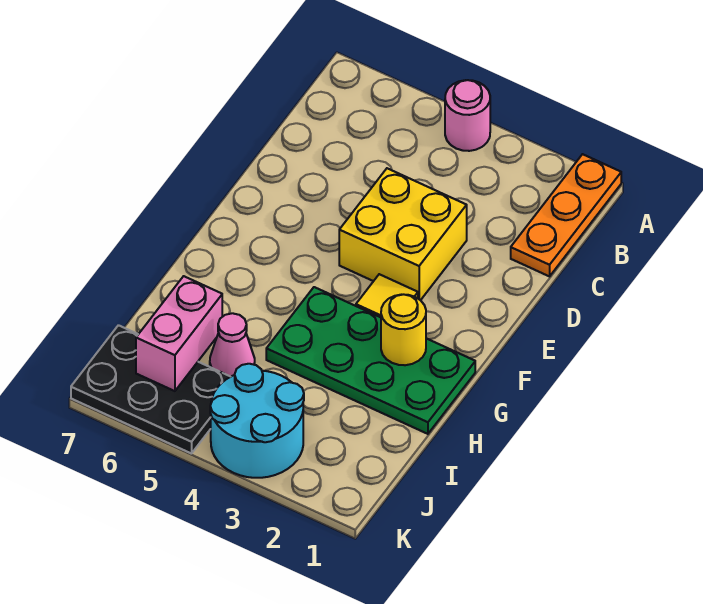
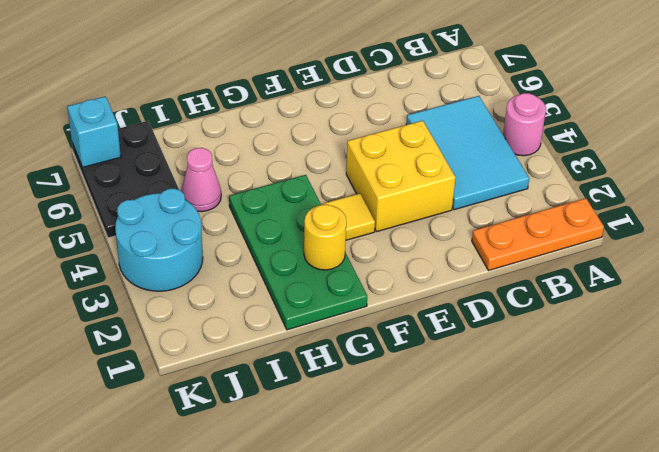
none -> cyan 2x3 tile [406,96,529,210]
pink 1x2 brick [136,276,222,391] -> none
none -> cyan 1x1 brick [67,96,121,167]

